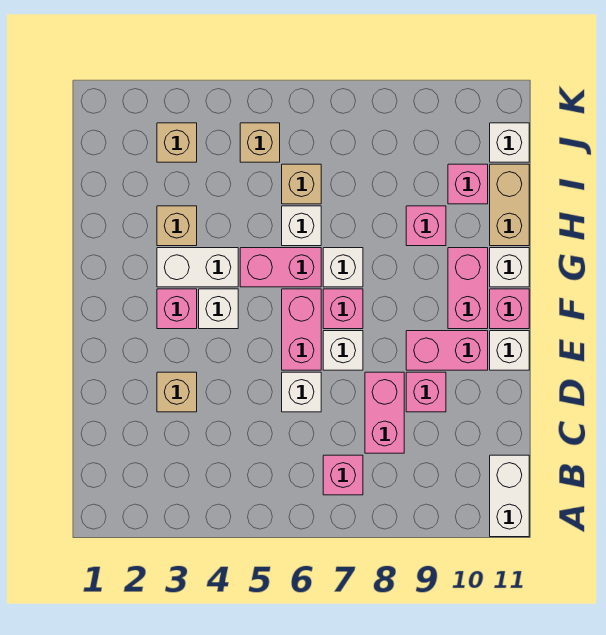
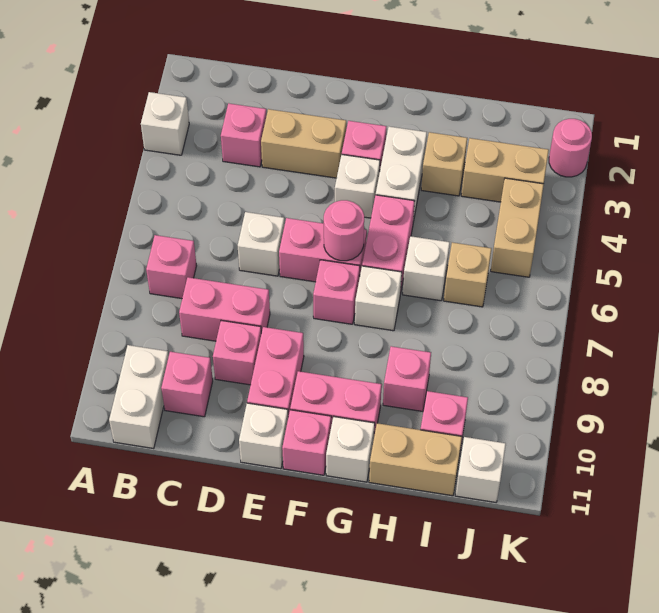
white 1x2 brick [490,455,529,537] -> white 1x2 brick turned to [109,345,169,449]
none -> pink 1x1 brick [221,103,266,167]
none -> pink 1x1 brick [161,352,213,417]
tan 1x1 brick [157,372,197,412] -> tan 1x2 brick [261,109,346,178]
white 1x1 brick [323,331,363,370] -> white 1x1 brick moved to [141,92,189,155]
none -> pink 1x1 round brick [324,200,364,261]
tan 1x1 brick [157,123,197,162] -> tan 1x2 brick [461,138,549,202]
tan 1x1 brick [240,123,280,162] -> tan 1x2 brick [491,178,544,277]
none -> pink 1x1 round brick [549,119,592,177]

